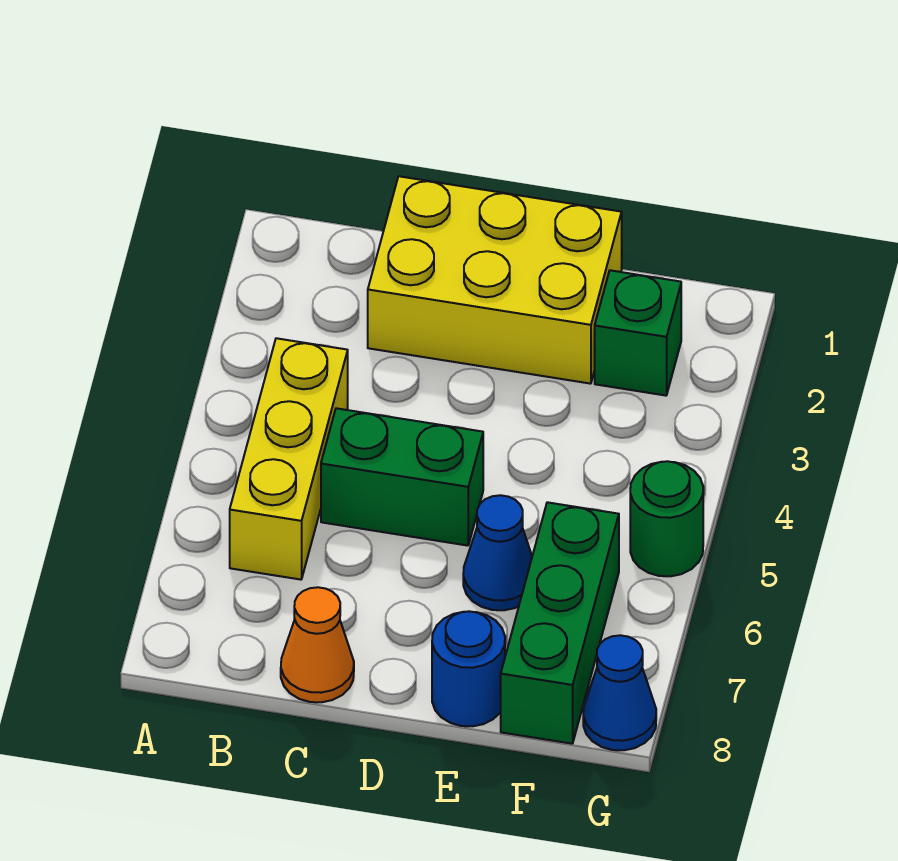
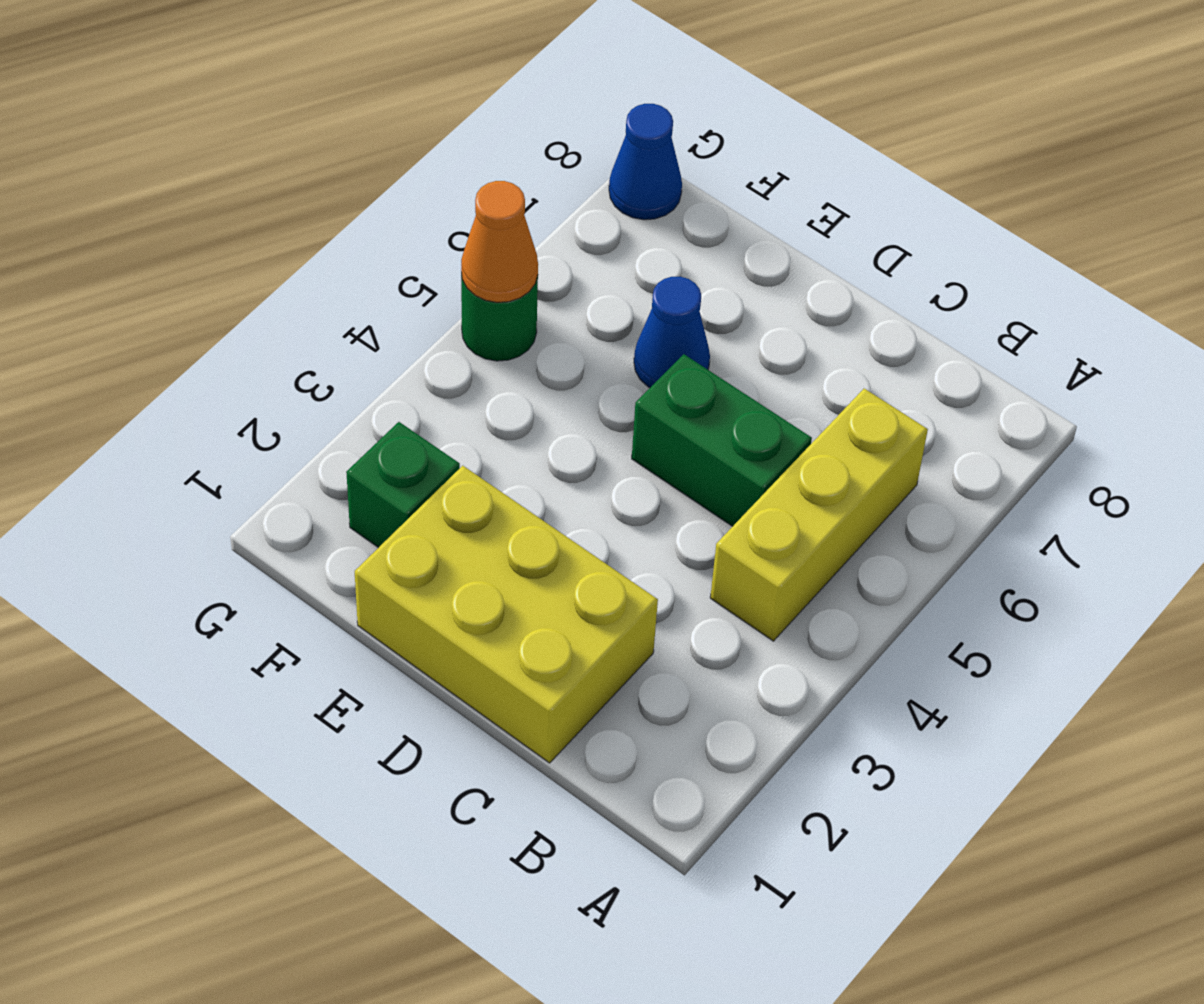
orange 1x1 cone [281,587,354,702] -> orange 1x1 cone moved to [461,181,538,303]
blue 1x1 round brick [432,611,505,726] -> none
green 1x3 brick [501,502,619,744] -> none

